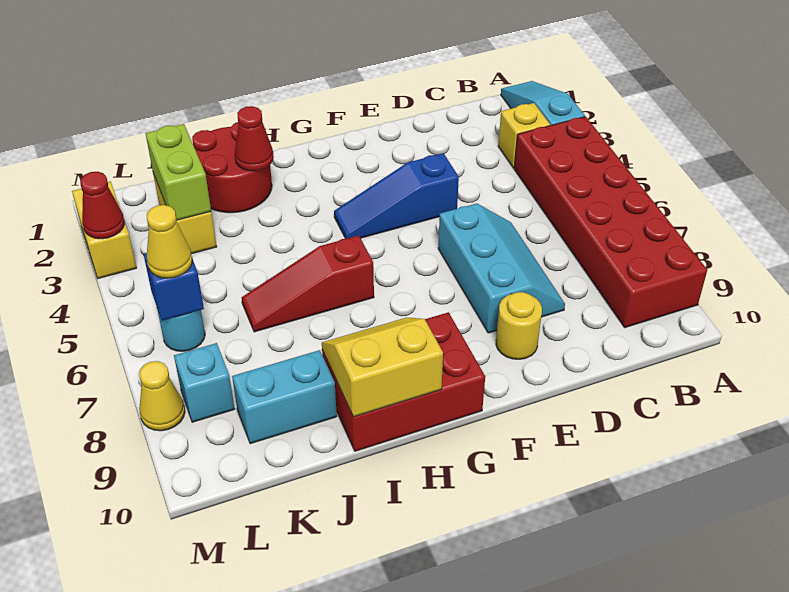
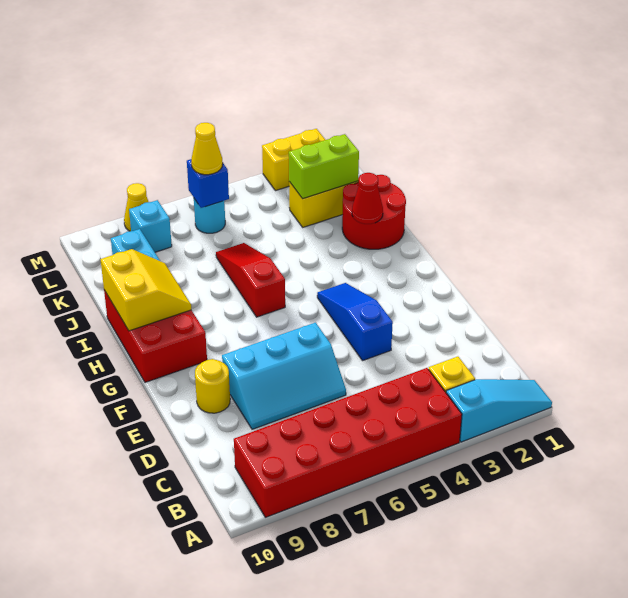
red 1x1 cone [80,172,124,239] -> none

